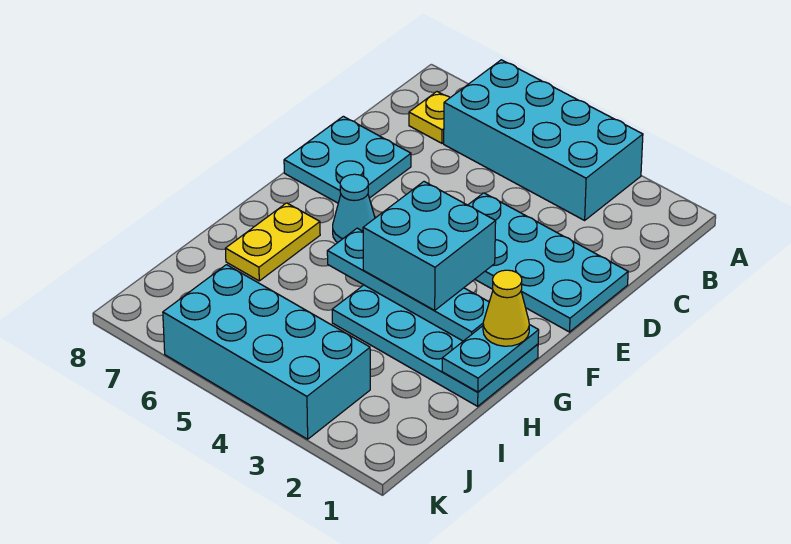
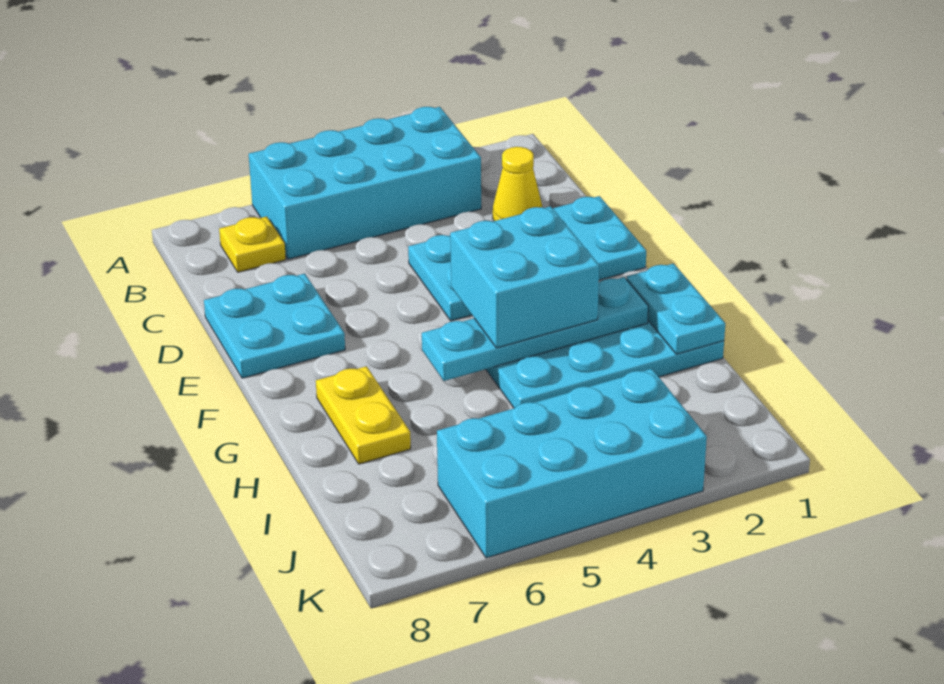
cyan 1x1 cone [333,174,375,243] -> none
yellow 1x1 cone [483,270,529,346] -> yellow 1x1 cone moved to [493,147,542,221]

